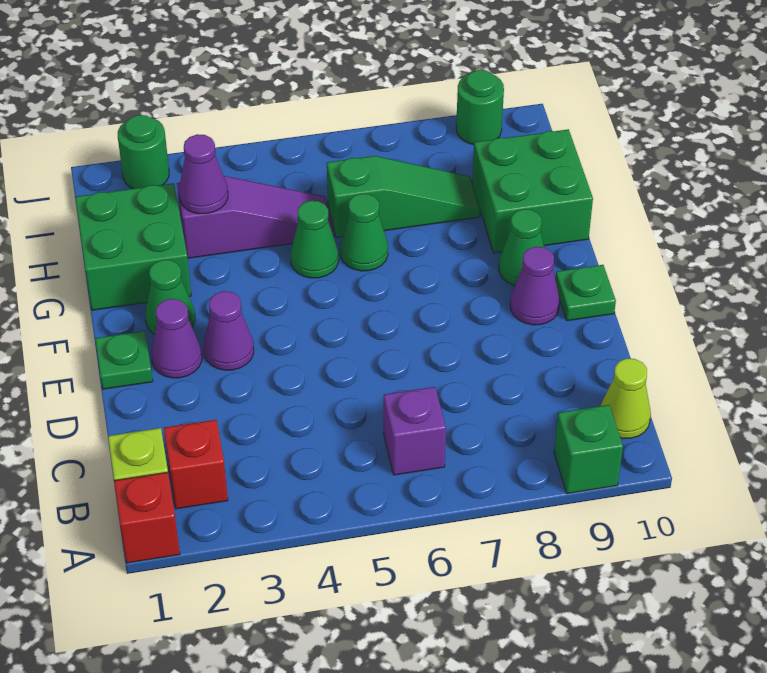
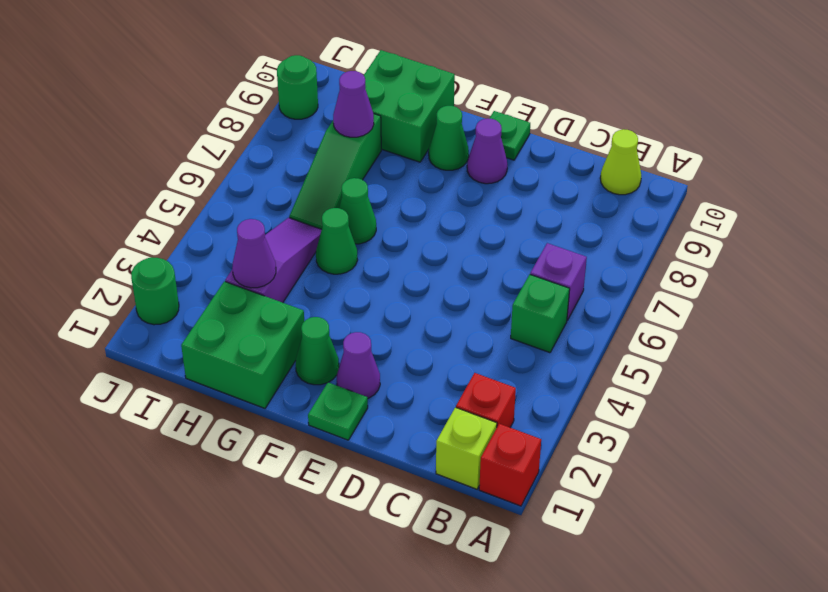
green 1x1 brick [554,405,623,494] -> green 1x1 brick moved to [511,275,570,353]
purple 1x1 cone [204,291,254,370] -> purple 1x1 cone moved to [333,71,374,137]
green 1x3 slope [327,156,480,237] -> green 1x3 slope turned to [289,114,381,229]

